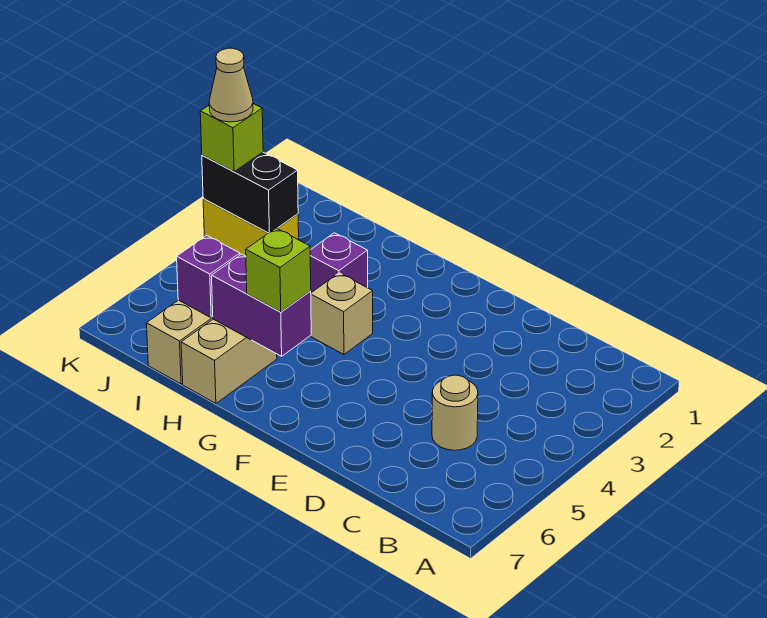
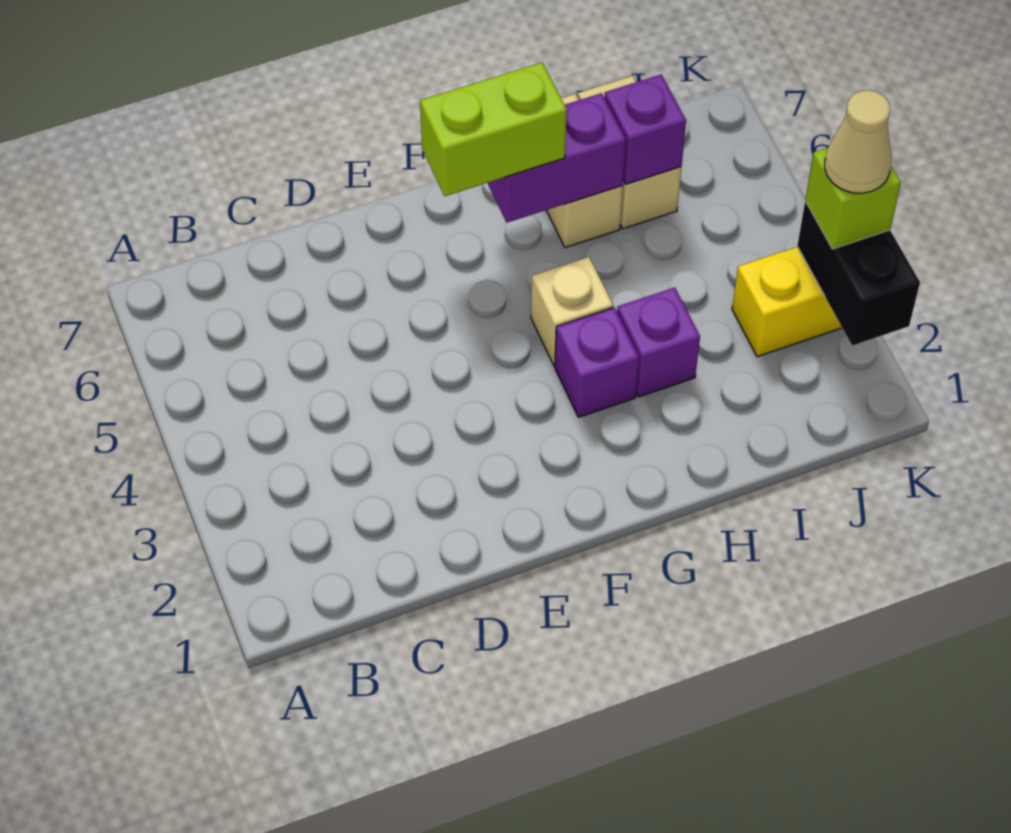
tan 1x1 round brick [432,375,478,450] -> none
none -> purple 1x1 brick [555,308,639,417]
lime 1x1 brick [246,228,311,312] -> lime 1x2 brick [420,62,567,196]
black 1x2 brick [202,152,298,233] -> black 1x2 brick turned to [797,201,920,346]

